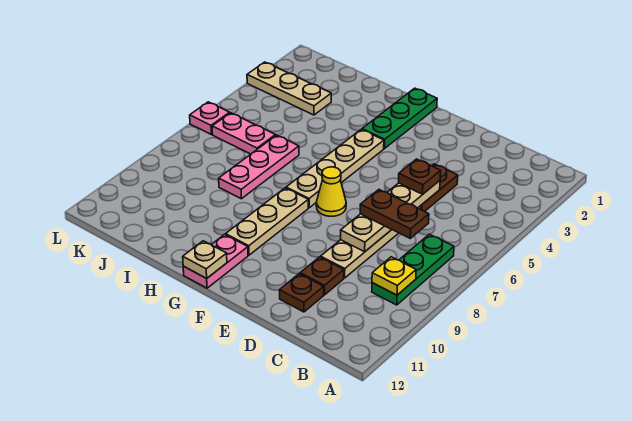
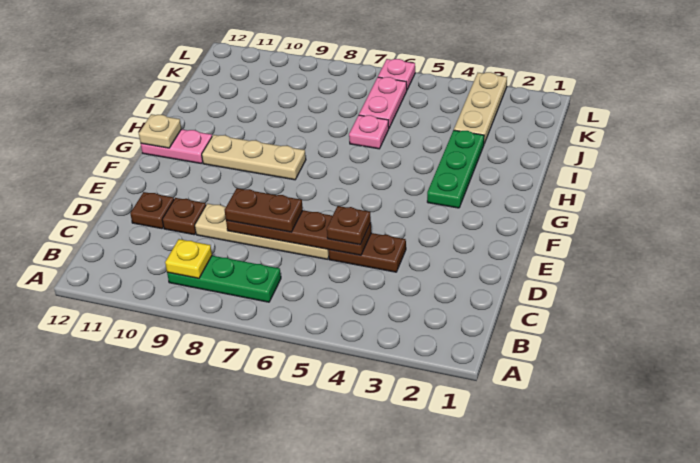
brown 1x2 plate [360,190,429,238] -> brown 1x2 plate turned to [225,188,303,232]
tan 1x4 plate [340,181,440,252] -> brown 1x4 plate [226,210,371,255]
yellow 1x1 cone [316,167,346,216] -> none
green 1x3 plate [362,88,437,149] -> green 1x3 plate turned to [427,130,484,208]
tan 1x4 plate [286,129,384,208] -> none
pink 1x3 plate [219,135,299,199] -> pink 1x1 plate [349,115,389,149]

